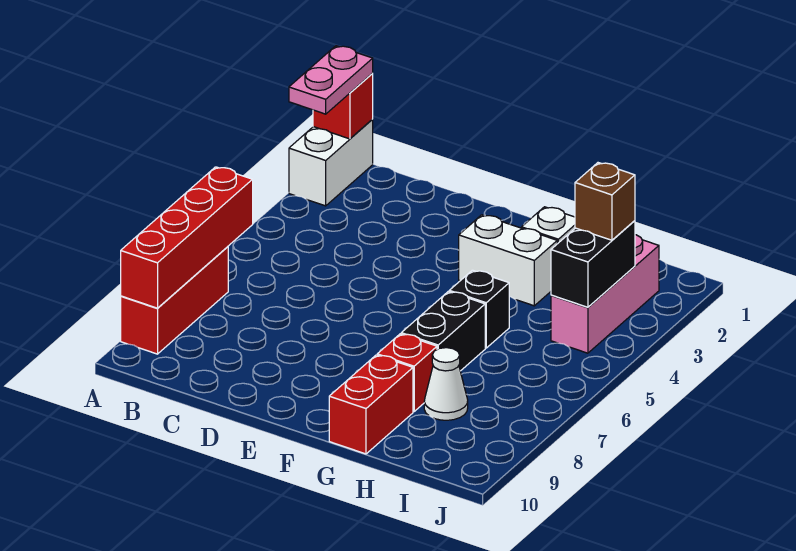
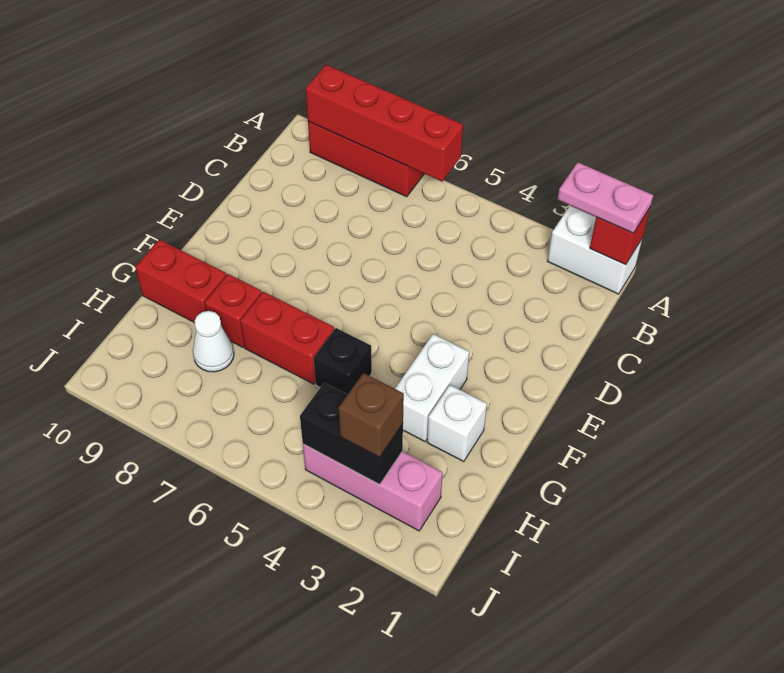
black 1x2 brick [401,291,485,371] -> red 1x2 brick [240,292,334,384]

